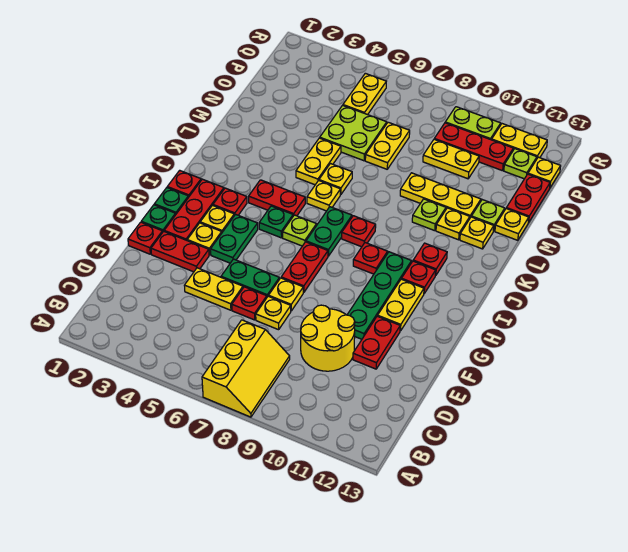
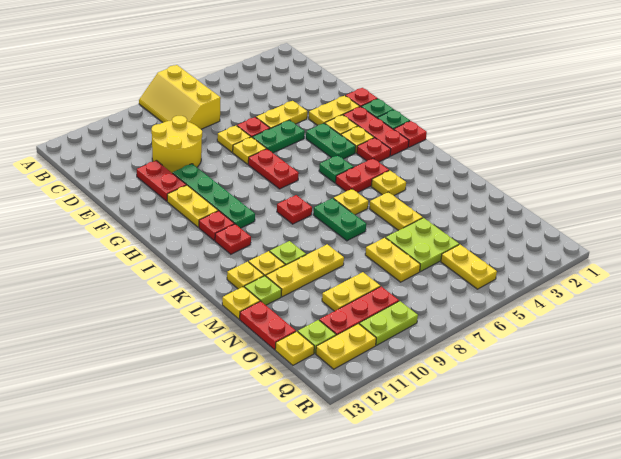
red 1x2 plate [151,231,209,272] -> yellow 1x2 plate [309,96,360,125]
lime 1x1 plate [283,215,317,246] -> none
green 1x2 plate [306,207,352,256] -> green 1x2 plate moved to [313,198,366,241]
red 1x1 plate [353,243,388,274] -> none
yellow 1x1 plate [319,164,352,195] -> yellow 1x1 plate moved to [371,171,406,195]

